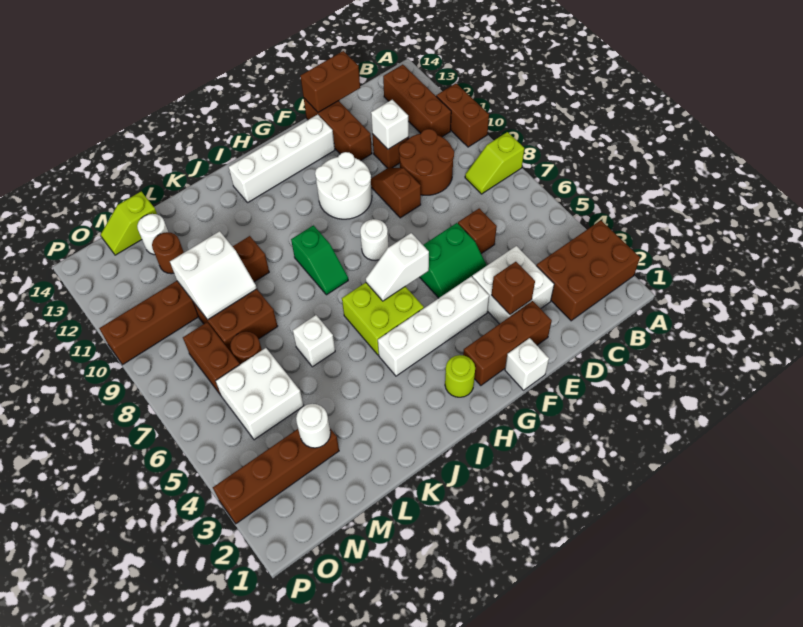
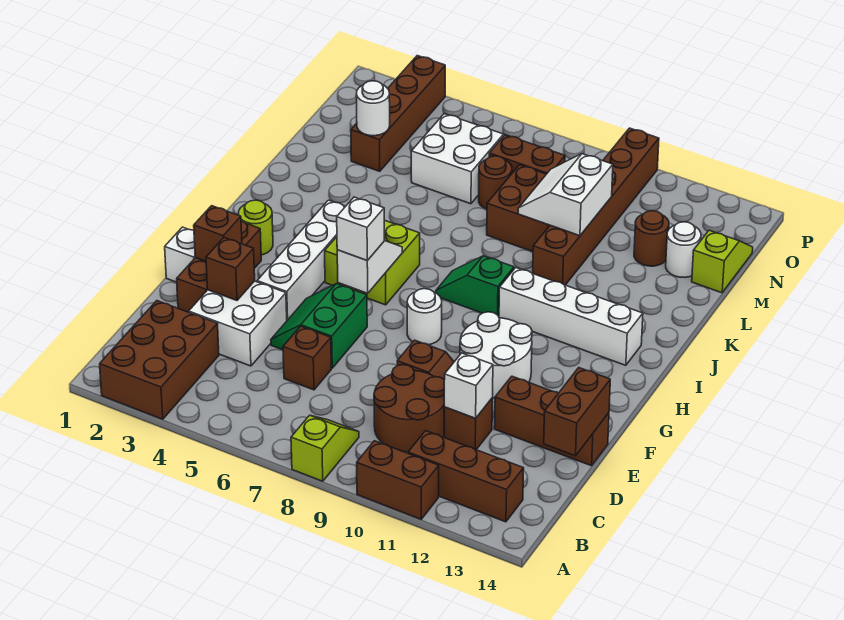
none -> brown 1x1 brick [194,206,242,261]
white 1x4 brick [229,114,335,202] -> white 1x4 brick turned to [499,268,643,365]
white 1x1 brick [293,315,335,367] -> white 1x1 brick moved to [337,197,384,260]

